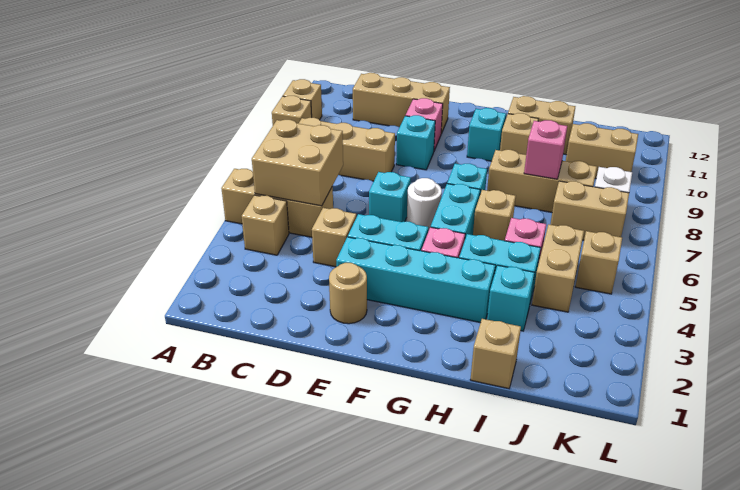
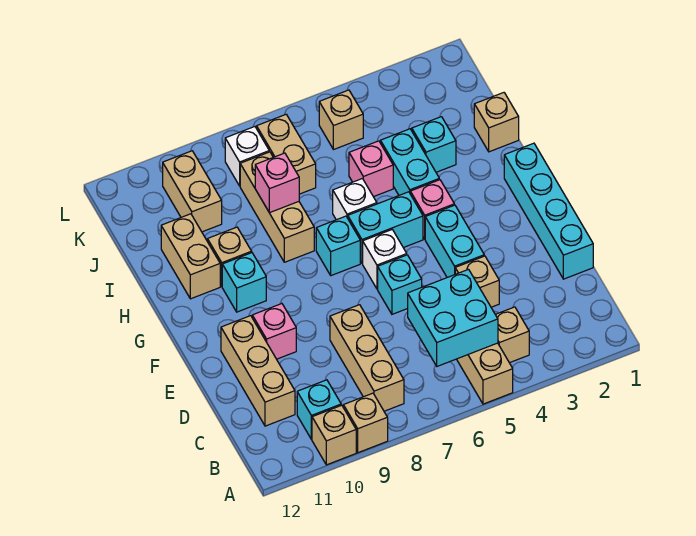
tan 2x2 brick [252,120,343,206] -> cyan 2x2 brick [408,269,498,366]
tan 1x1 round brick [329,263,367,324] -> none
cyan 1x4 brick [336,237,495,323] -> cyan 1x4 brick moved to [504,143,593,279]
cyan 1x1 brick [396,115,435,170] -> cyan 1x1 brick moved to [297,380,341,439]
white 1x1 round brick [407,178,442,231] -> white 1x1 brick [363,230,407,289]
tan 1x1 brick [473,190,516,241] -> white 1x1 brick [333,179,377,220]
tan 1x2 brick [532,224,584,312] -> none

